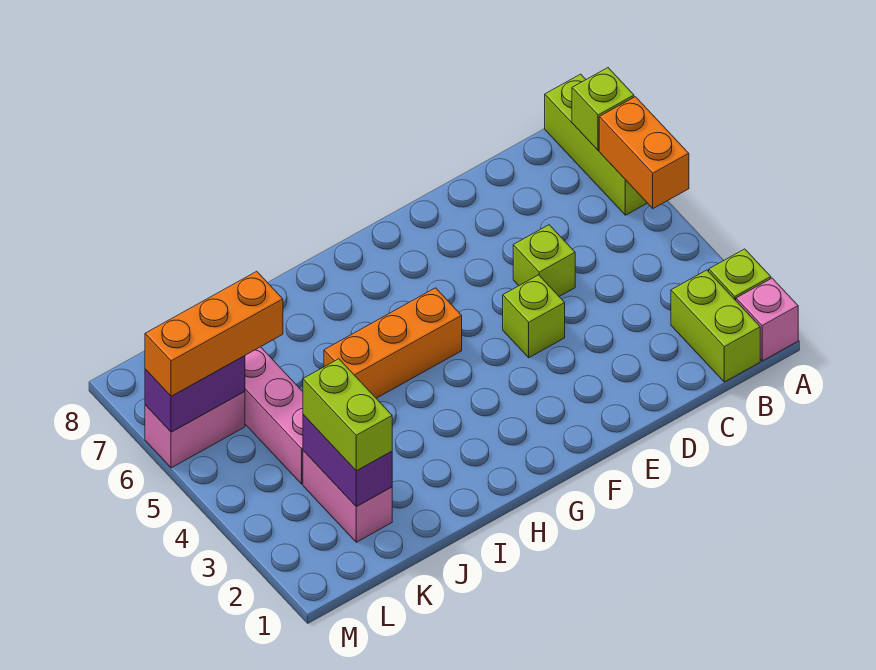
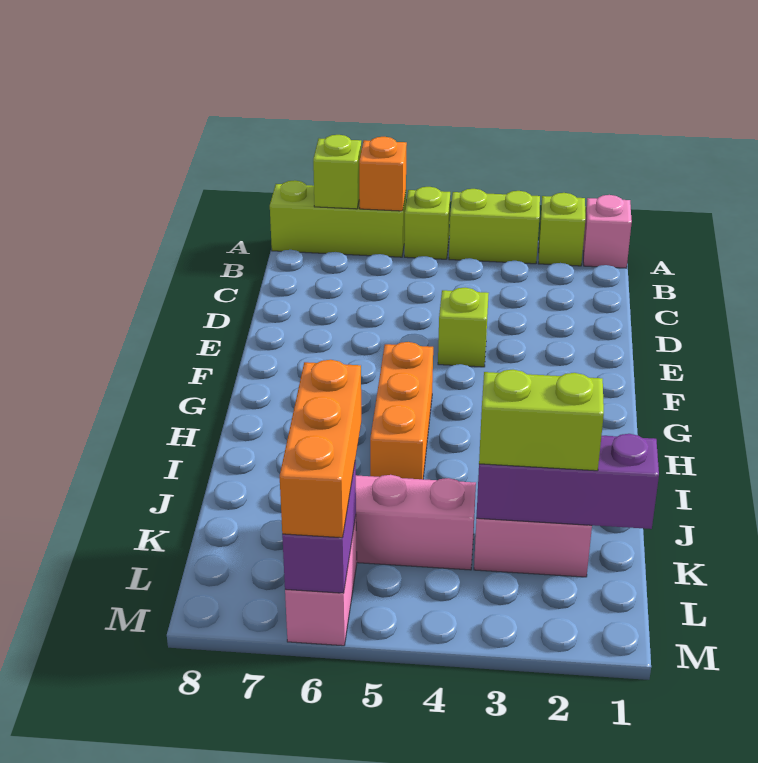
orange 1x2 brick [599,97,689,209] -> orange 1x1 brick [359,137,407,211]
lime 1x2 brick [671,270,760,382] -> lime 1x2 brick moved to [449,189,540,264]
lime 1x1 brick [513,225,575,297] -> lime 1x1 brick moved to [404,187,450,259]
purple 1x2 brick [303,415,392,507] -> purple 1x3 brick [476,434,659,529]

